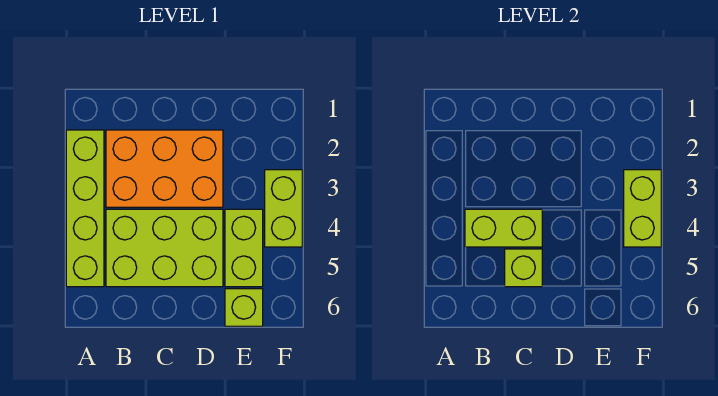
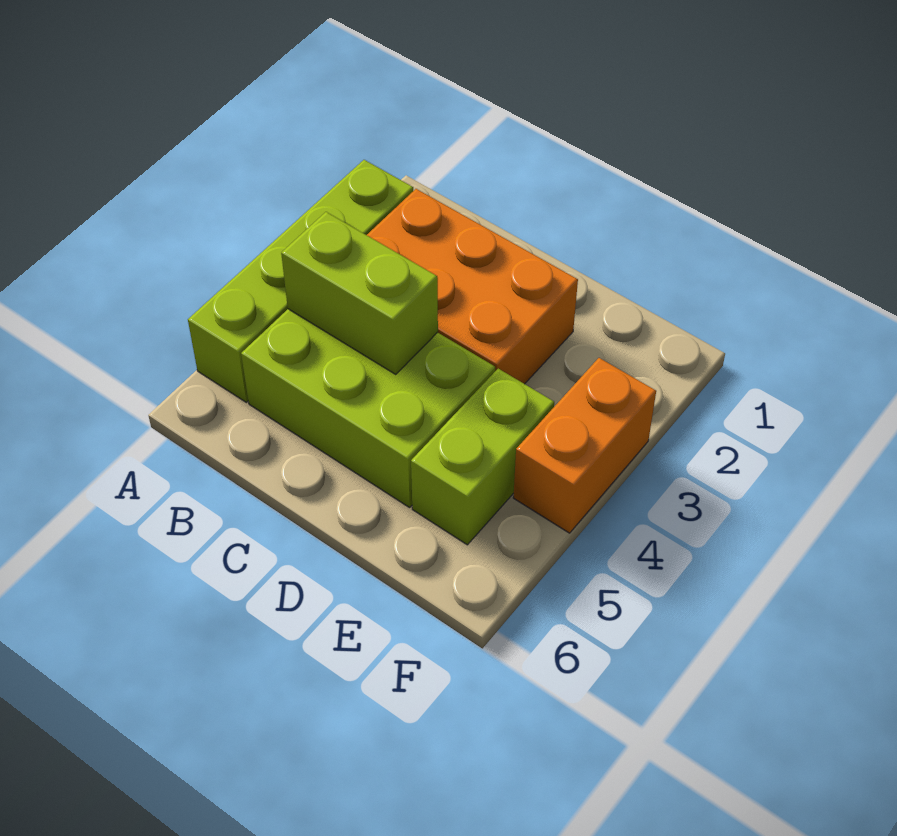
lime 1x1 brick [505,249,542,287] -> none
lime 1x1 brick [225,289,263,326] -> none
lime 1x2 brick [265,170,302,247] -> orange 1x2 brick [513,358,656,533]
lime 1x2 brick [624,170,661,247] -> none

